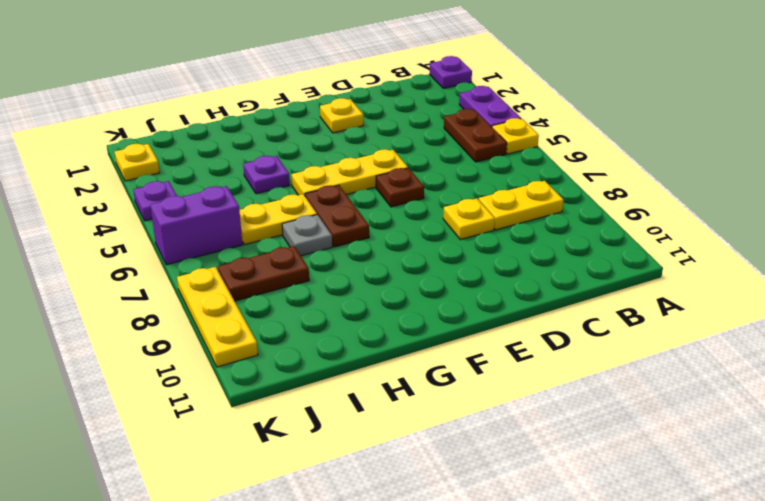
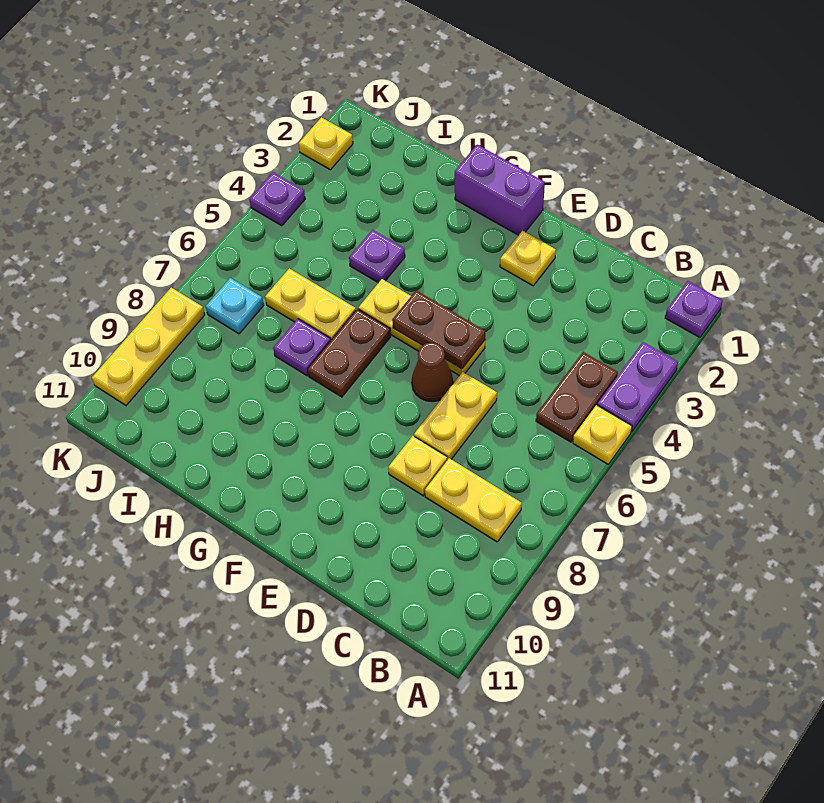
none -> yellow 1x2 plate [414,372,497,460]
brown 1x1 plate [376,168,424,207] -> brown 1x1 cone [412,342,453,402]
grey 1x1 plate [282,215,332,256] -> purple 1x1 plate [273,319,331,376]
brown 1x2 plate [218,246,309,301] -> brown 1x2 plate moved to [392,290,485,369]
purple 1x2 brick [150,186,243,265] -> purple 1x2 brick moved to [455,145,545,235]
none -> cyan 1x1 plate [206,278,264,334]

